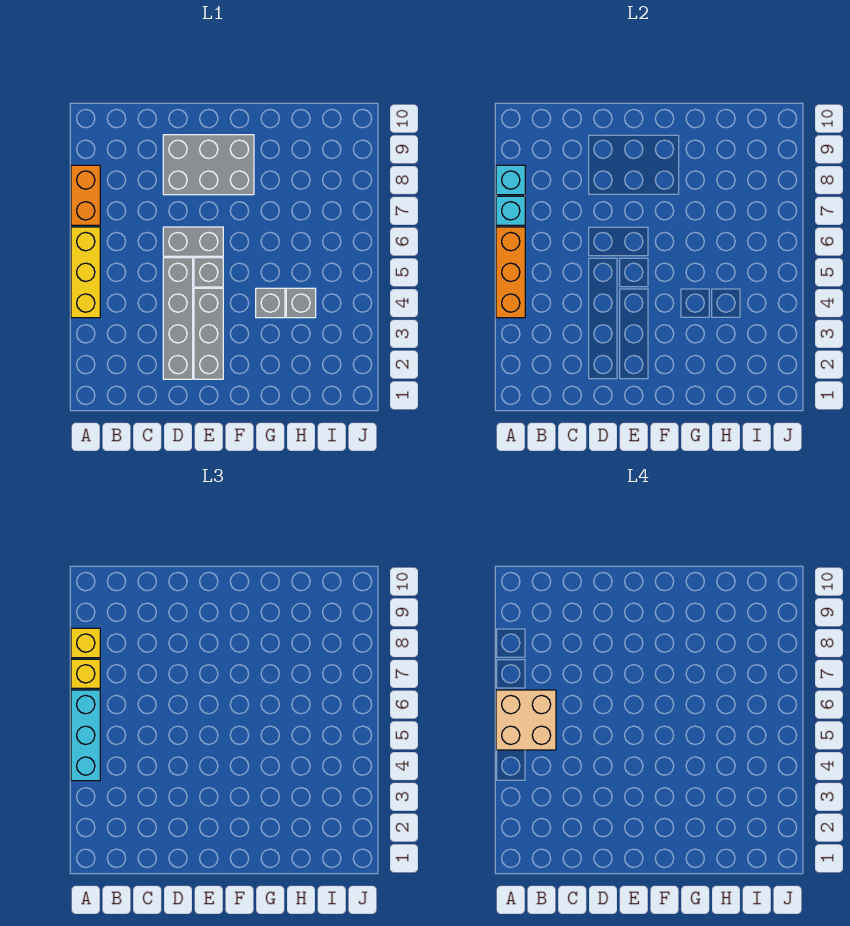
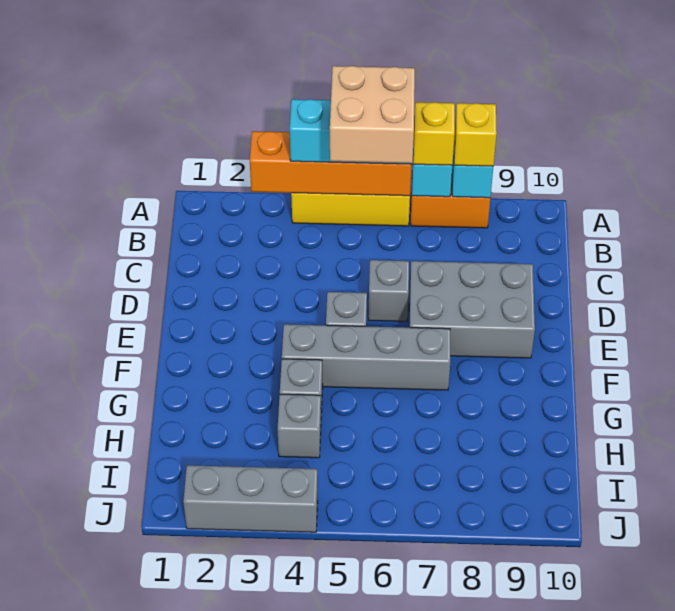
orange 1x3 brick [496,227,525,318] -> orange 1x4 brick [250,131,411,196]
grey 1x4 brick [163,258,193,379] -> grey 1x4 brick moved to [282,324,450,390]
grey 1x2 brick [163,227,223,256] -> grey 1x1 brick [368,260,409,321]
grey 2x3 brick [163,135,254,195] -> grey 2x3 brick turned to [409,261,535,358]
grey 1x3 brick [194,288,223,379] -> grey 1x3 brick moved to [183,465,318,532]

